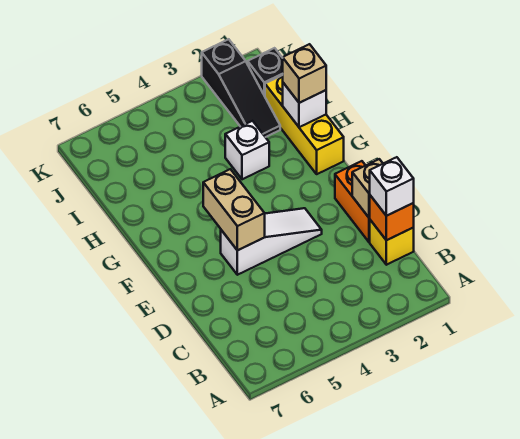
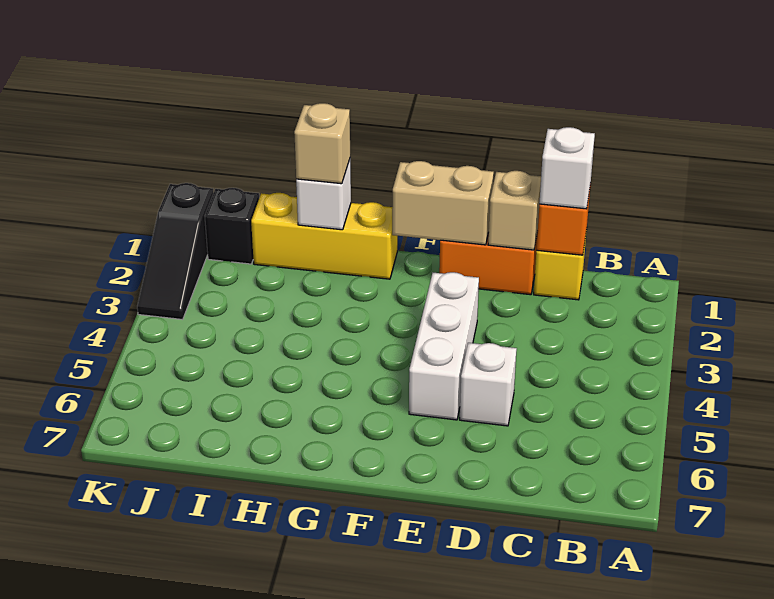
white 1x3 slope [221,208,322,275] -> white 1x3 brick [409,272,479,420]
tan 1x2 brick [203,169,265,250] -> tan 1x2 brick moved to [392,161,494,245]
white 1x1 brick [225,121,269,179] -> white 1x1 brick moved to [460,343,517,426]
black 1x3 slope [202,39,280,137] -> black 1x3 slope turned to [137,183,213,320]

